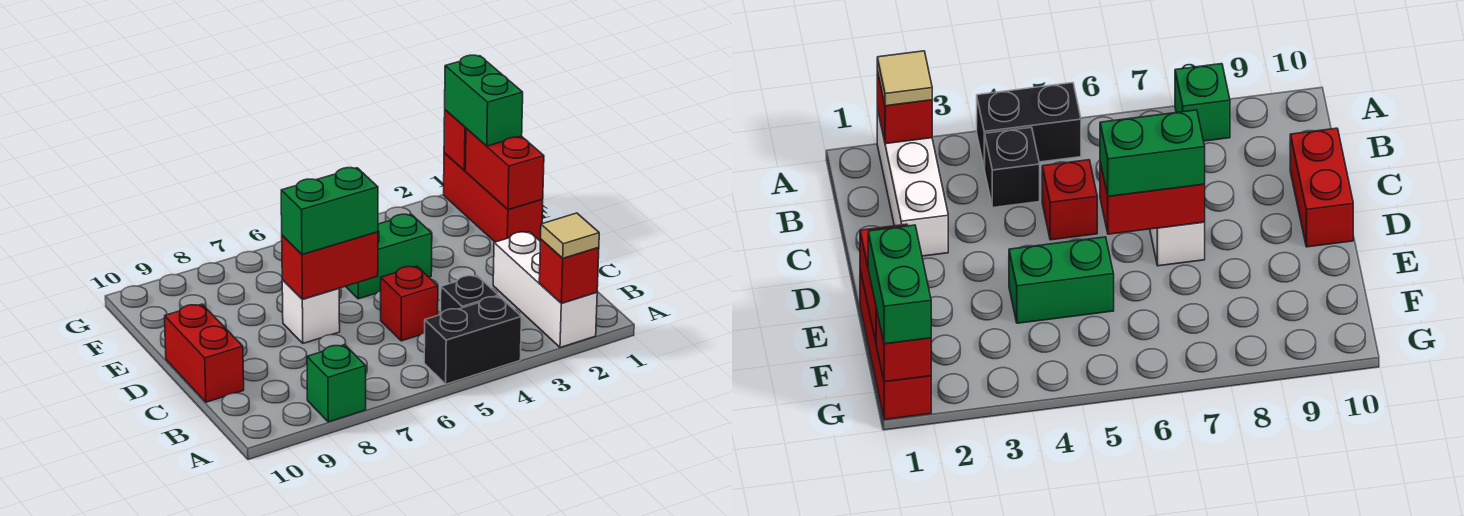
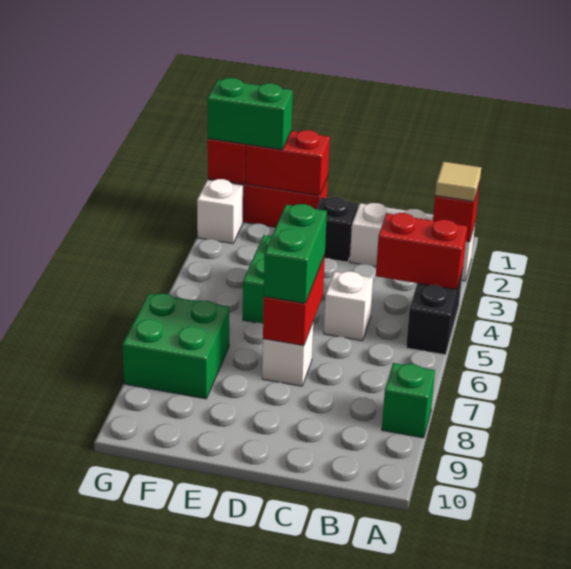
black 1x1 brick [441,275,499,313] -> black 1x1 brick moved to [317,197,358,262]
red 1x1 brick [381,266,438,341] -> white 1x1 brick [324,271,373,341]
red 1x2 brick [165,304,244,402] -> red 1x2 brick moved to [376,213,467,290]
none -> green 2x2 brick [122,293,229,399]
none -> white 1x1 brick [197,179,243,244]

